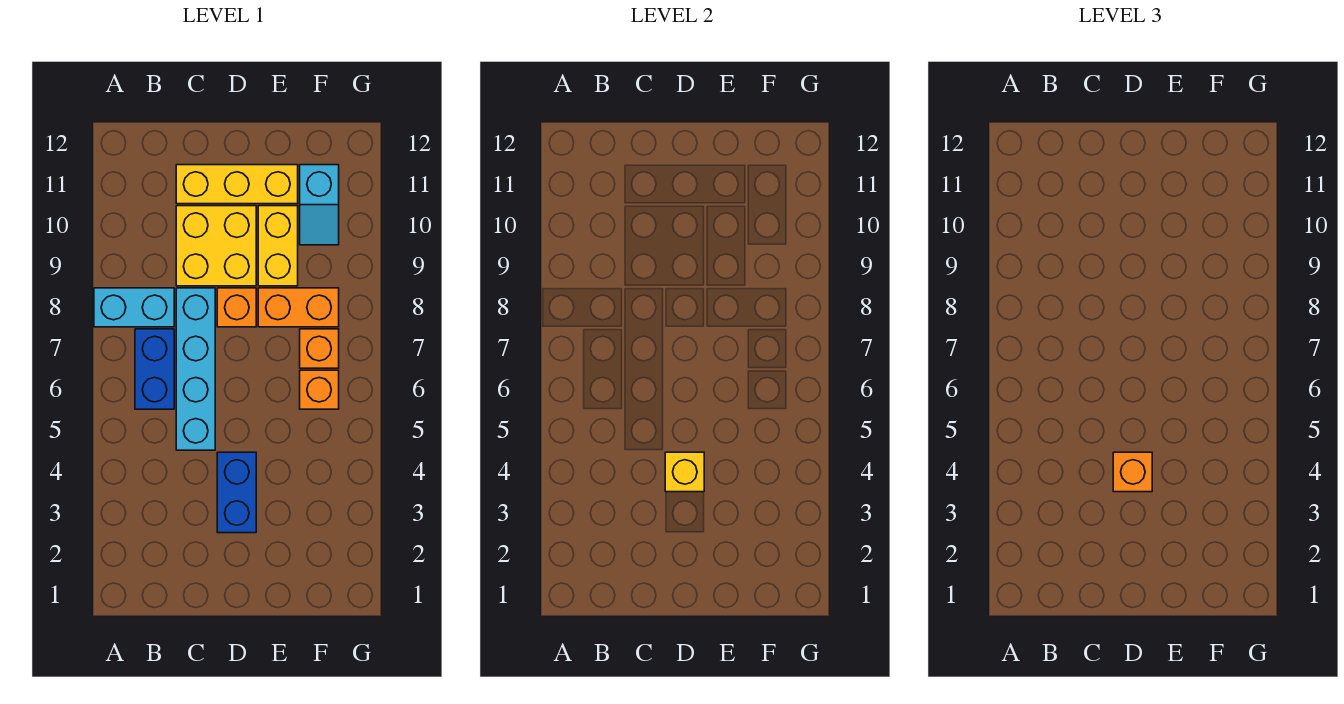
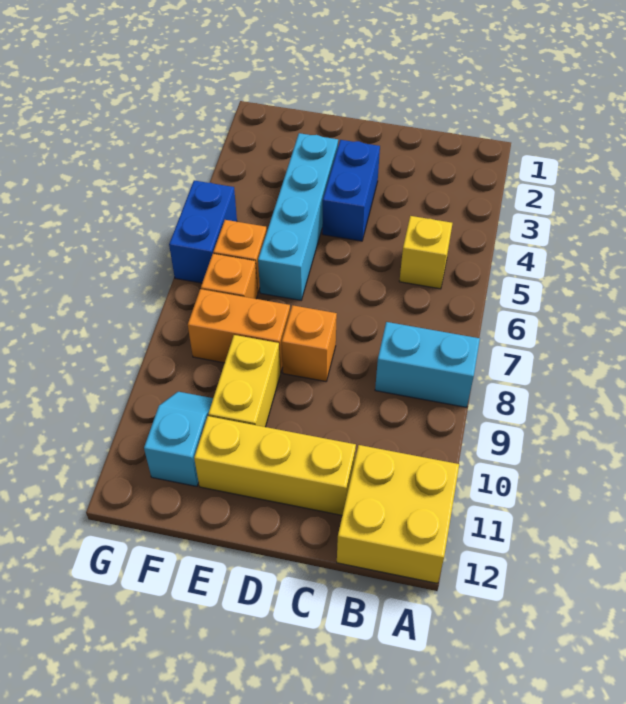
blue 1x2 brick [135,329,174,409] -> blue 1x2 brick moved to [169,180,237,283]
cyan 1x4 brick [176,288,215,450] -> cyan 1x4 brick moved to [258,133,338,300]
yellow 2x2 brick [176,206,256,286] -> yellow 2x2 brick moved to [337,445,459,583]
yellow 1x1 brick [665,452,704,492] -> yellow 1x1 brick moved to [399,216,452,289]
orange 1x1 brick [1113,452,1152,492] -> none

